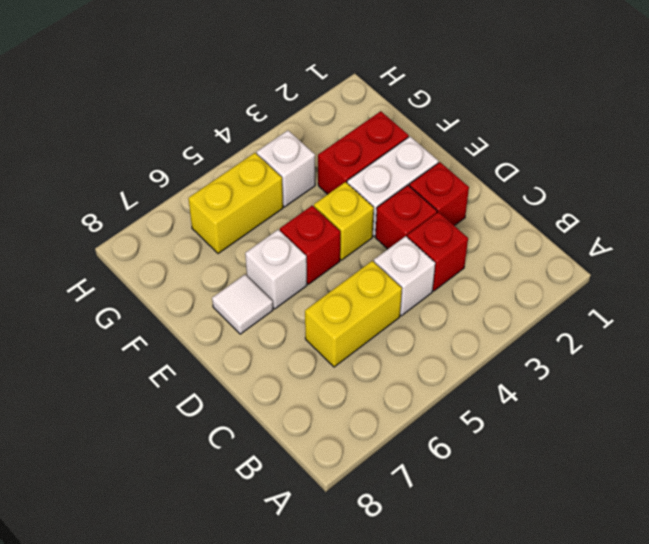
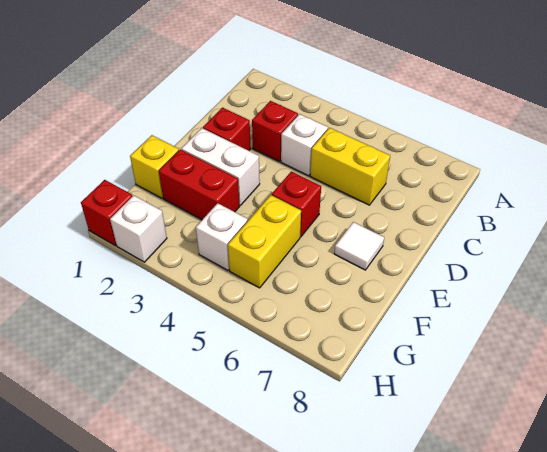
red 1x1 brick [375,185,437,249] -> red 1x1 brick moved to [81,180,132,246]
yellow 1x1 brick [314,182,374,260] -> yellow 1x1 brick moved to [130,135,179,198]
white 1x1 brick [245,230,307,309] -> white 1x1 brick moved to [110,196,167,262]
yellow 1x2 brick [188,153,283,254] -> yellow 1x2 brick turned to [228,195,301,288]

